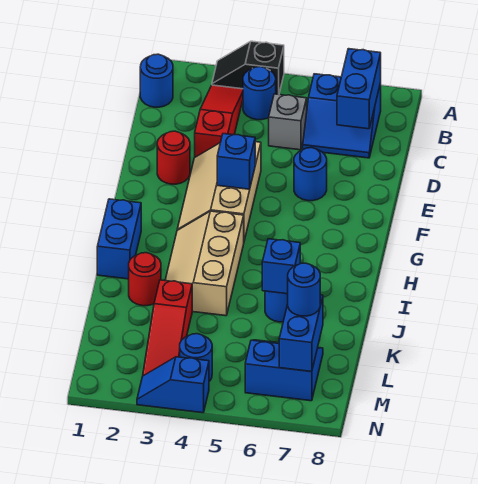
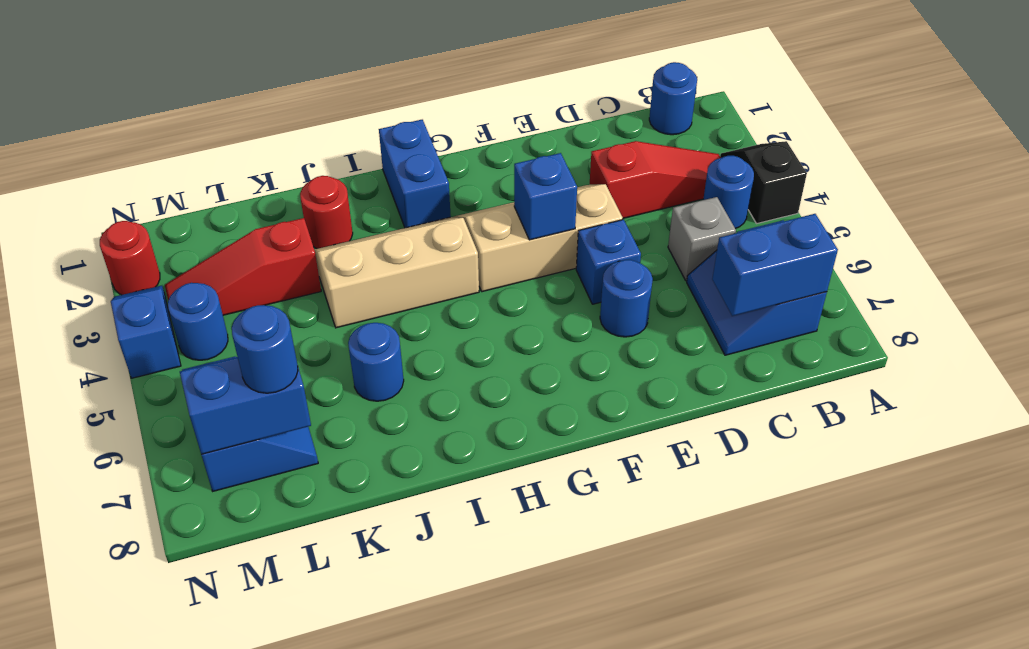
red 1x1 round brick [157,131,190,184] -> red 1x1 round brick moved to [100,221,160,295]
blue 1x2 brick [97,199,141,279] -> blue 1x2 brick turned to [379,120,451,228]
blue 1x1 brick [262,239,300,294] -> blue 1x1 brick moved to [576,220,641,304]

